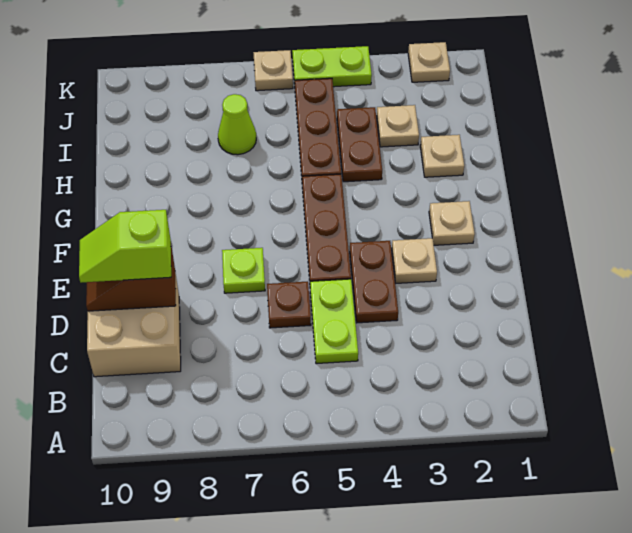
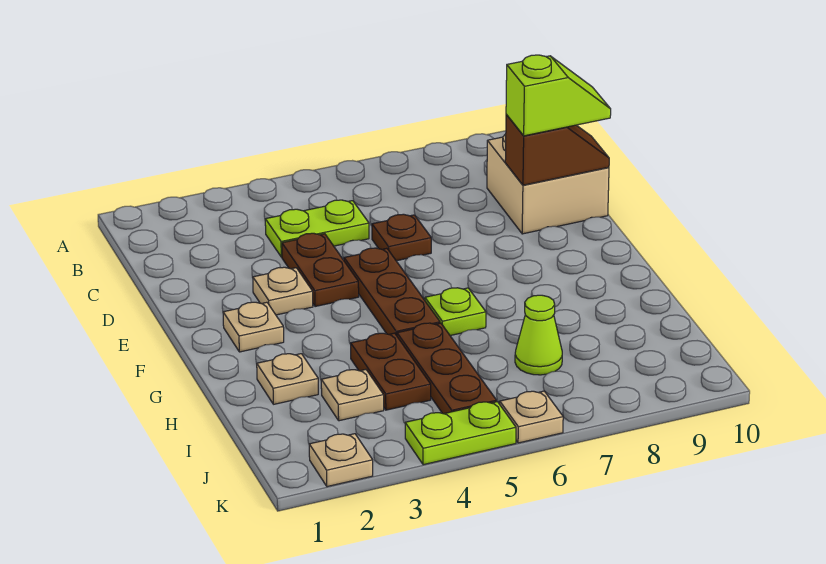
lime 1x2 plate [310,279,358,364] -> lime 1x2 plate turned to [265,200,369,257]
lime 1x1 plate [222,248,265,293] -> lime 1x1 plate moved to [425,288,486,336]

